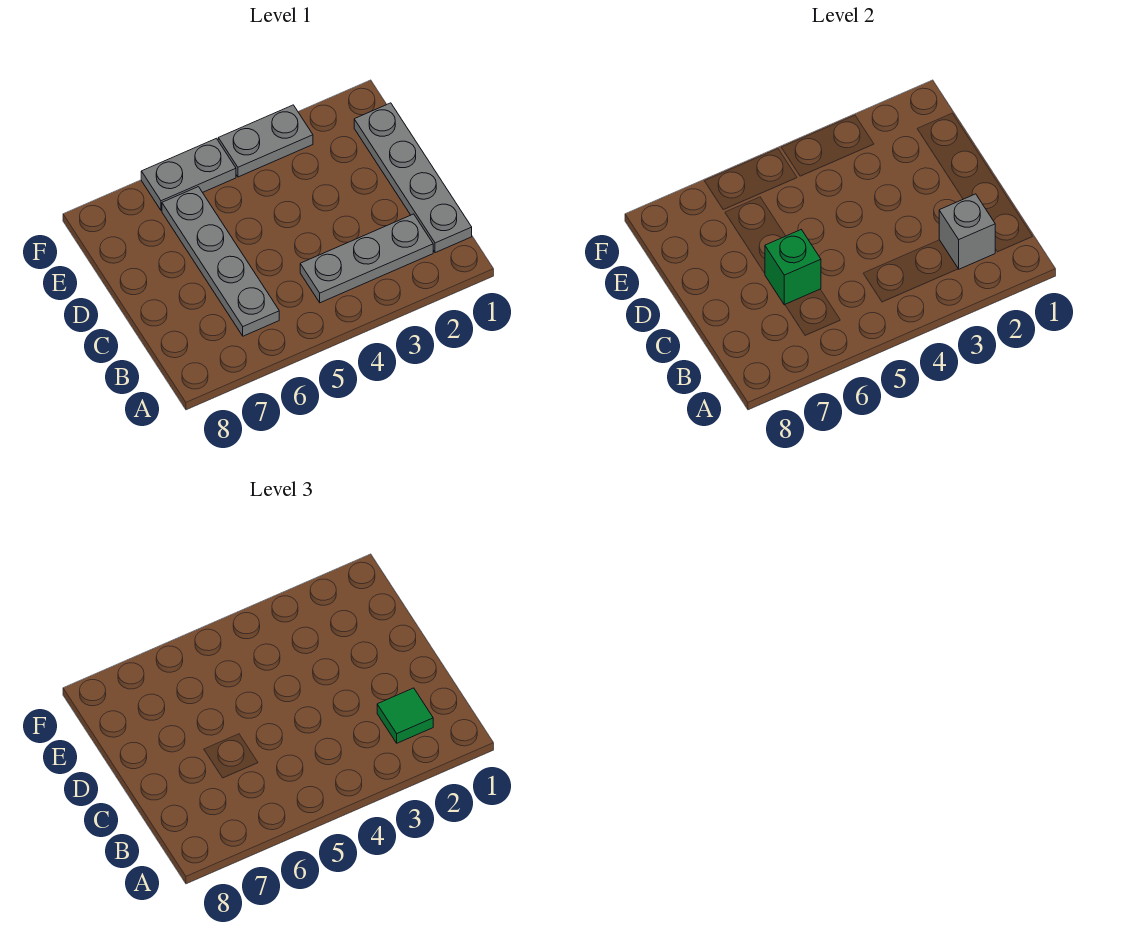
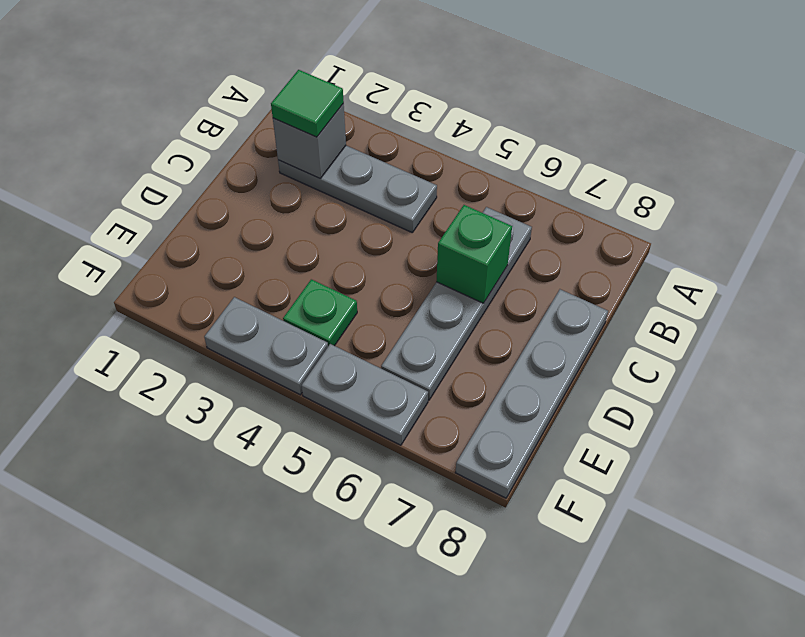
grey 1x4 plate [354,103,472,253] -> grey 1x4 plate moved to [455,289,608,498]
none -> green 1x1 plate [283,279,357,346]

